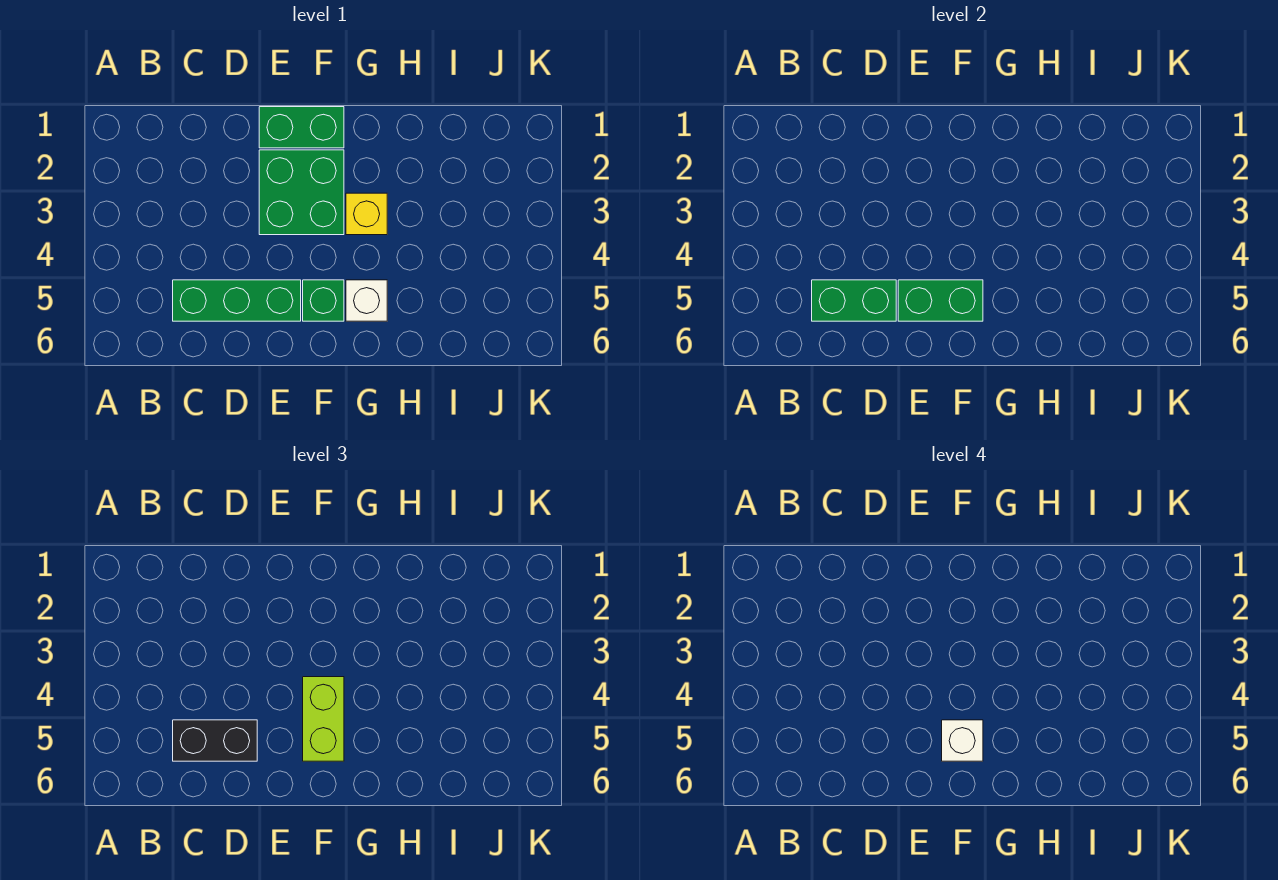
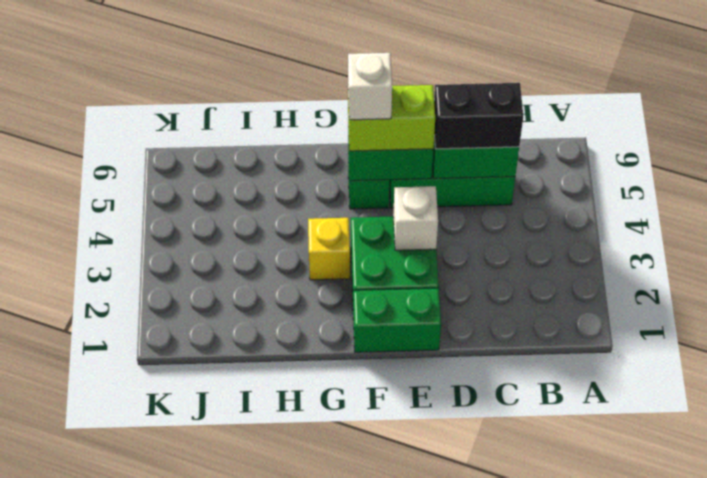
lime 1x2 brick [303,677,344,761] -> lime 1x2 brick turned to [348,85,435,151]
white 1x1 brick [346,280,387,321] -> white 1x1 brick moved to [393,186,438,250]

